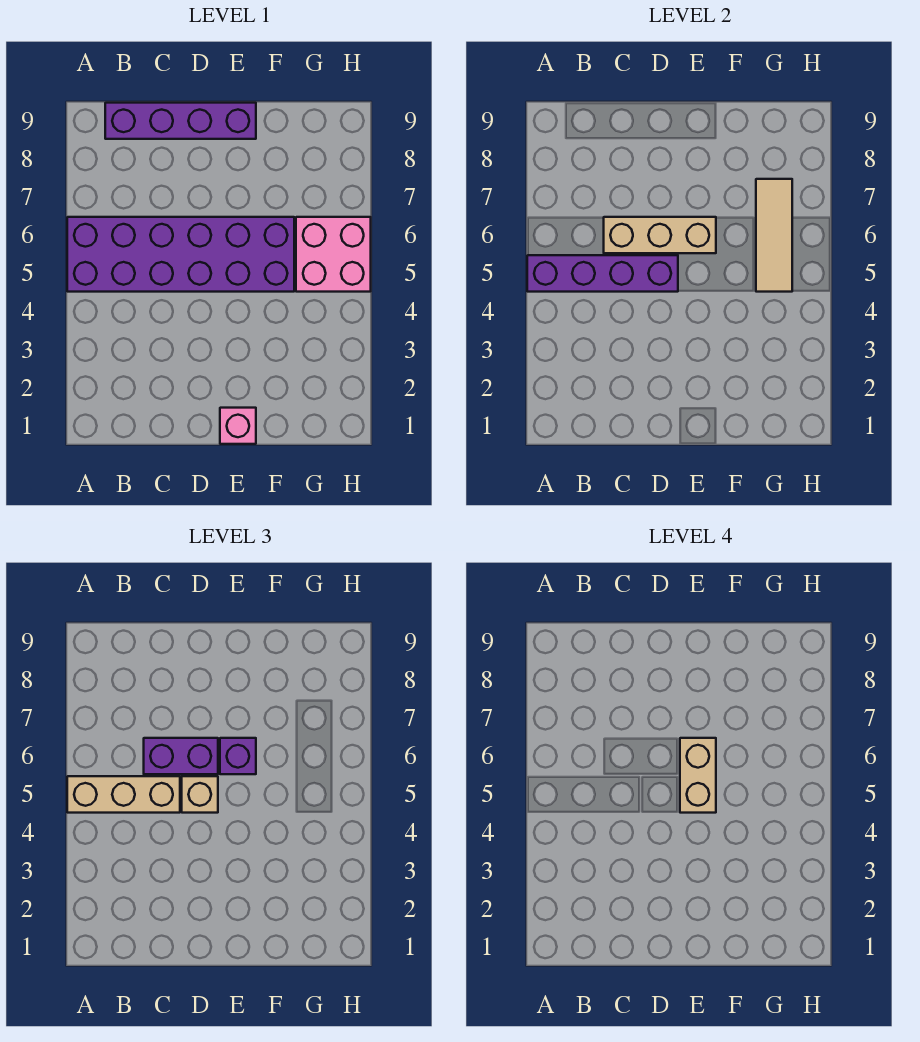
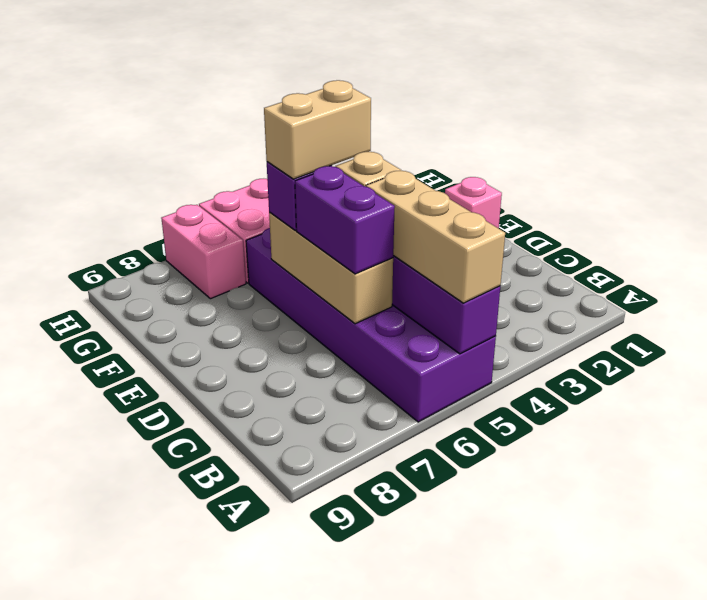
purple 1x4 brick [105,103,256,139] -> none
tan 1x3 tile [756,179,792,292] -> none
none -> pink 1x2 brick [161,205,246,299]

